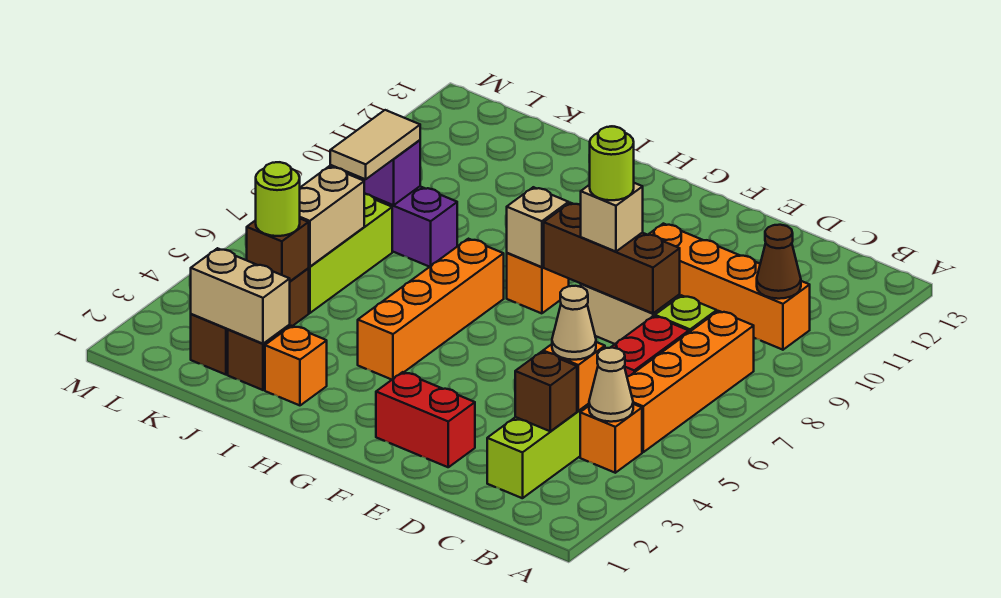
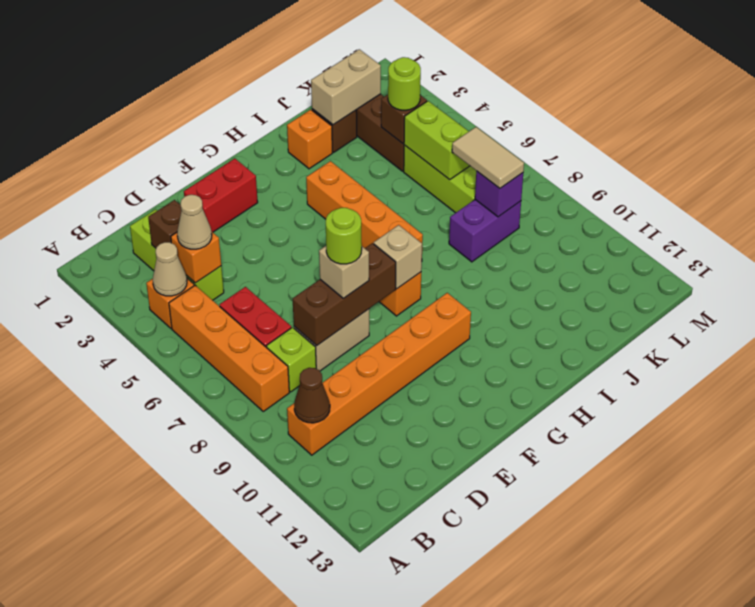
orange 1x4 brick [648,224,810,350] -> orange 1x6 brick [287,293,471,455]
tan 1x2 brick [300,166,364,267] -> lime 1x2 brick [404,101,470,180]

